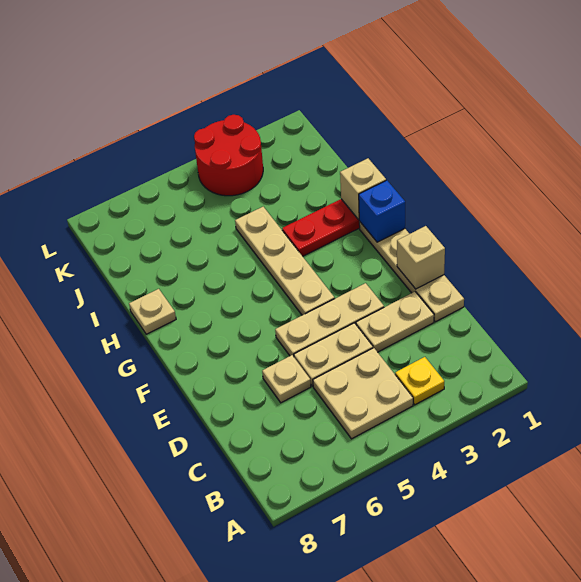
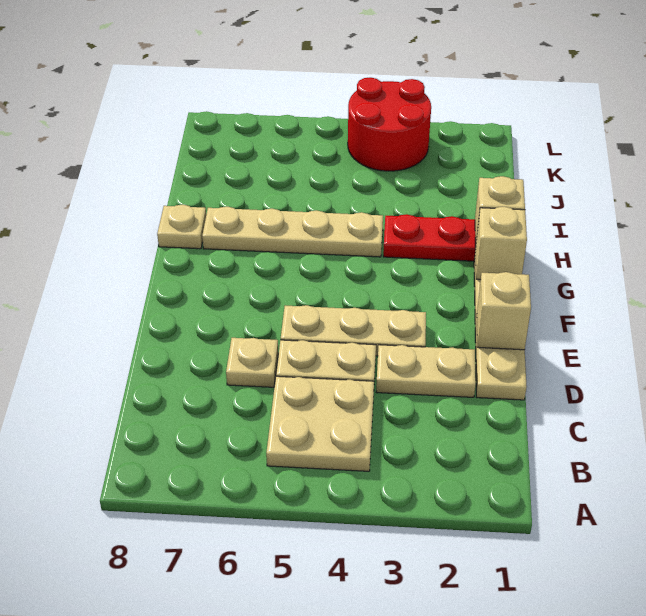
yellow 1x1 plate [395,357,444,405] -> none
tan 1x4 plate [235,207,335,315] -> tan 1x4 plate turned to [202,207,383,257]
blue 1x1 brick [359,180,405,242] -> tan 1x1 brick [475,207,527,280]

